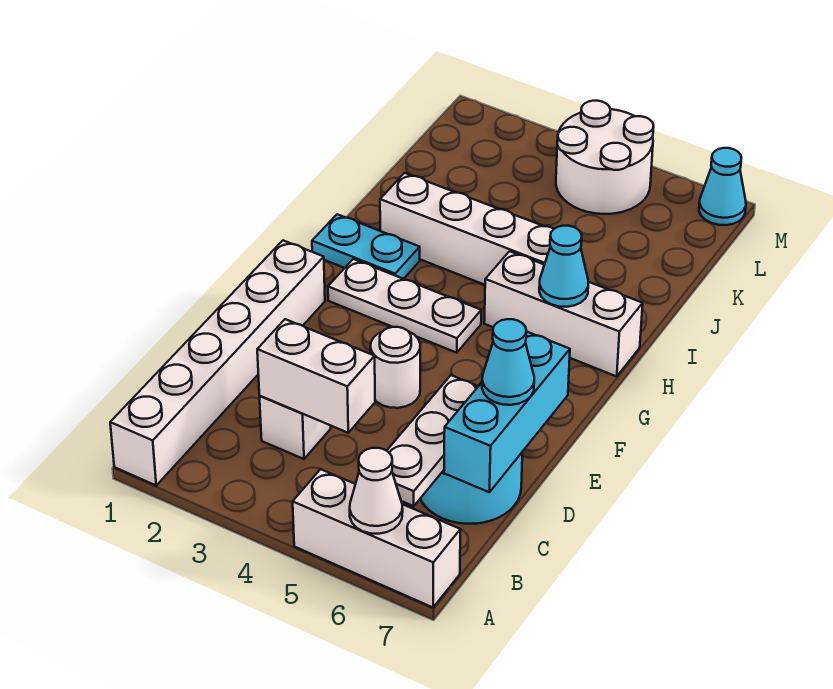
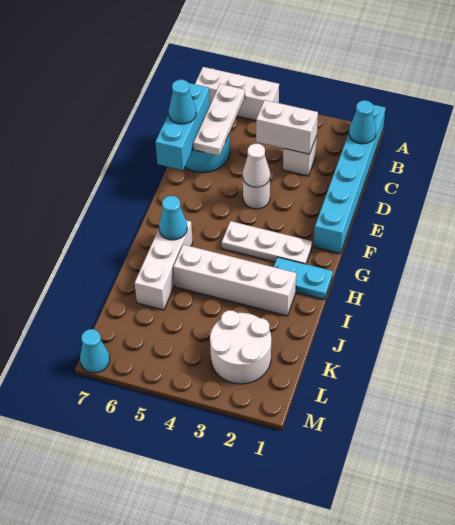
white 1x6 brick [110,241,325,485] -> cyan 1x6 brick [314,105,385,254]
white 1x1 cone [350,448,403,534] -> white 1x1 cone moved to [243,144,270,187]
none -> cyan 1x1 cone [349,100,376,144]
white 1x3 brick [484,251,643,376] -> white 1x3 brick turned to [135,220,193,310]
white 2x2 round brick [556,101,654,214] -> white 2x2 round brick moved to [210,310,271,384]

